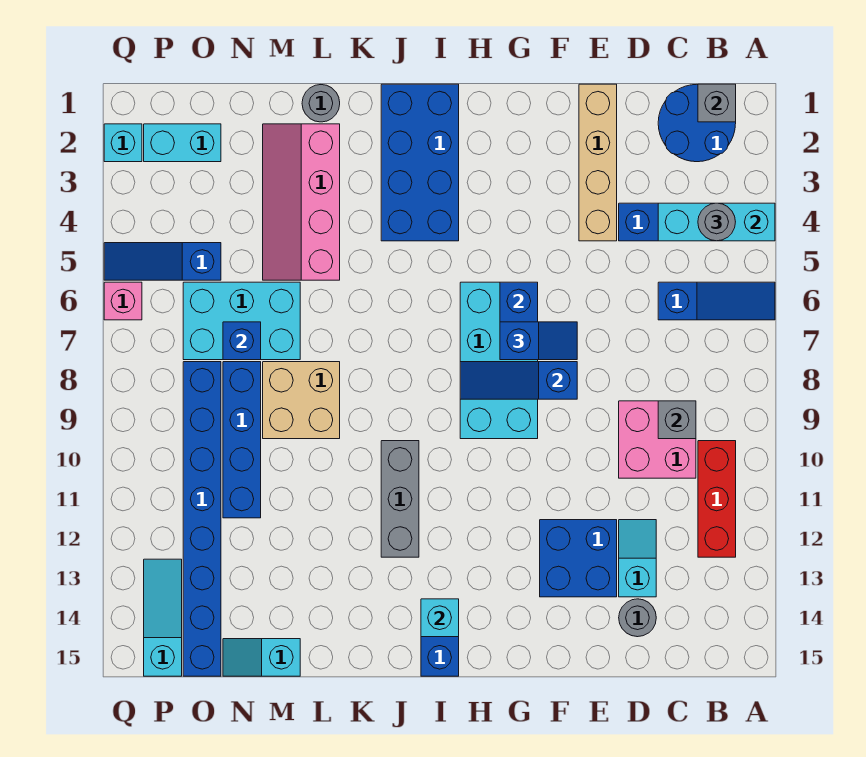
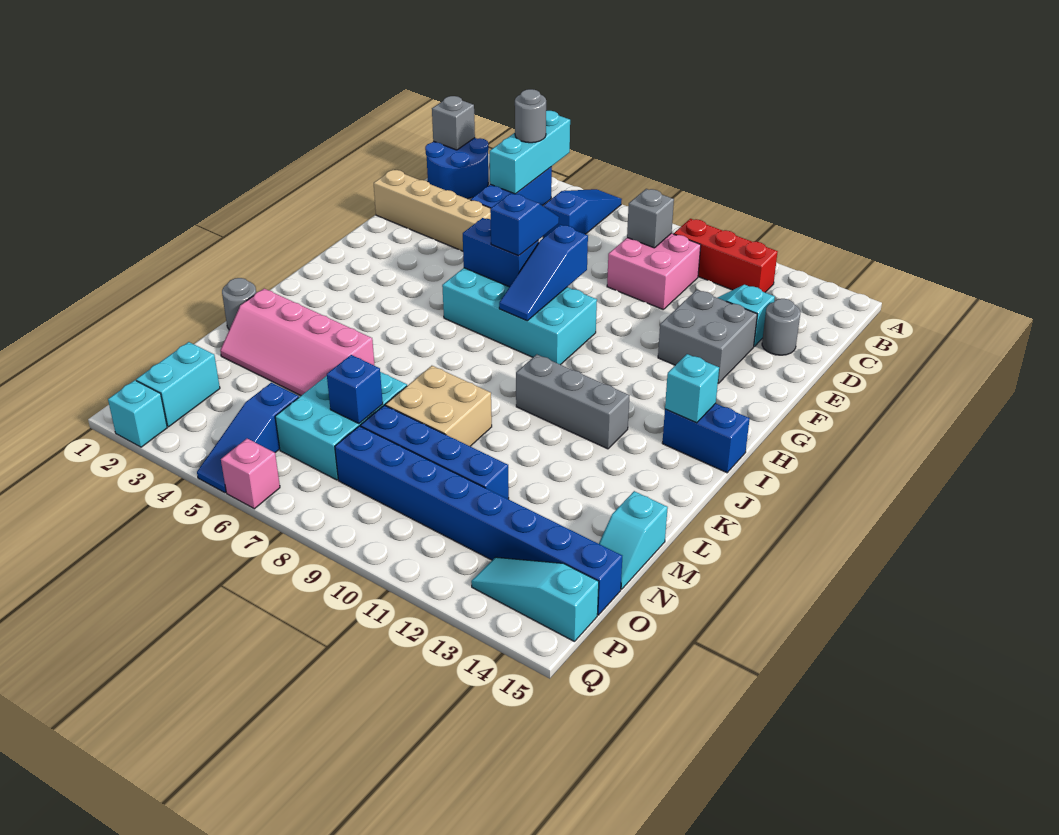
blue 2x2 brick [540,520,617,597] -> grey 2x2 brick [658,290,757,383]
blue 2x4 brick [381,84,459,241] -> none

